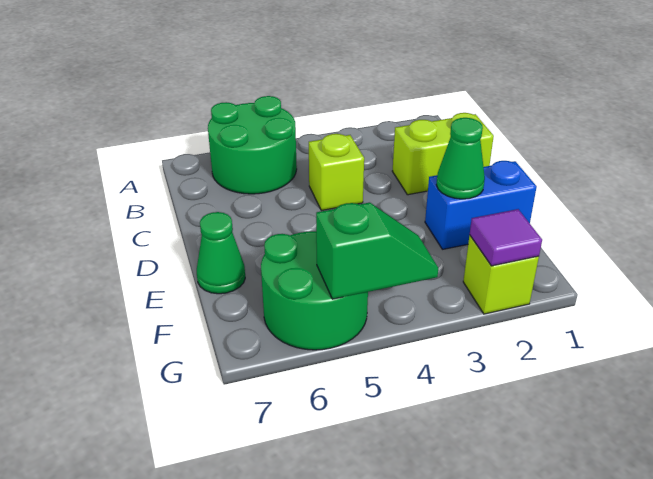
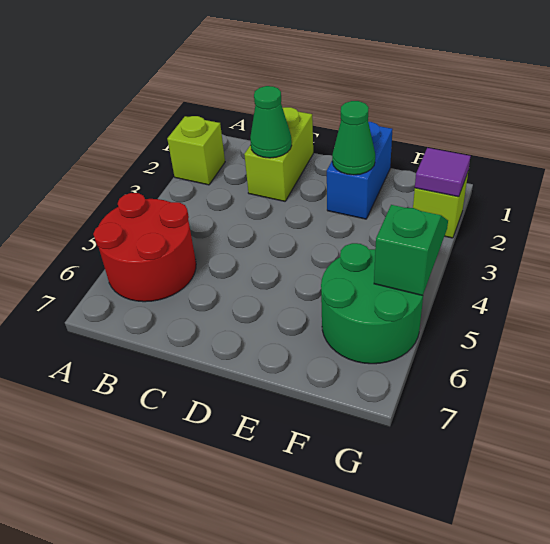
green 2x2 round brick [208,96,297,194] -> red 2x2 round brick [93,193,196,302]
lime 1x1 brick [309,134,364,211] -> lime 1x1 brick moved to [167,116,225,185]
green 1x1 cone [197,212,245,294] -> green 1x1 cone moved to [250,86,292,158]

